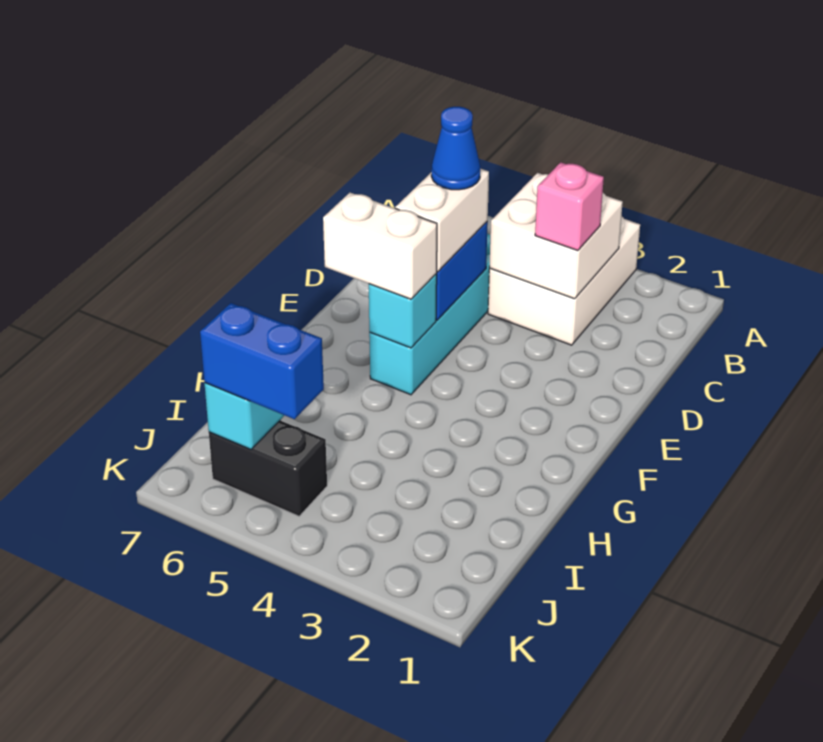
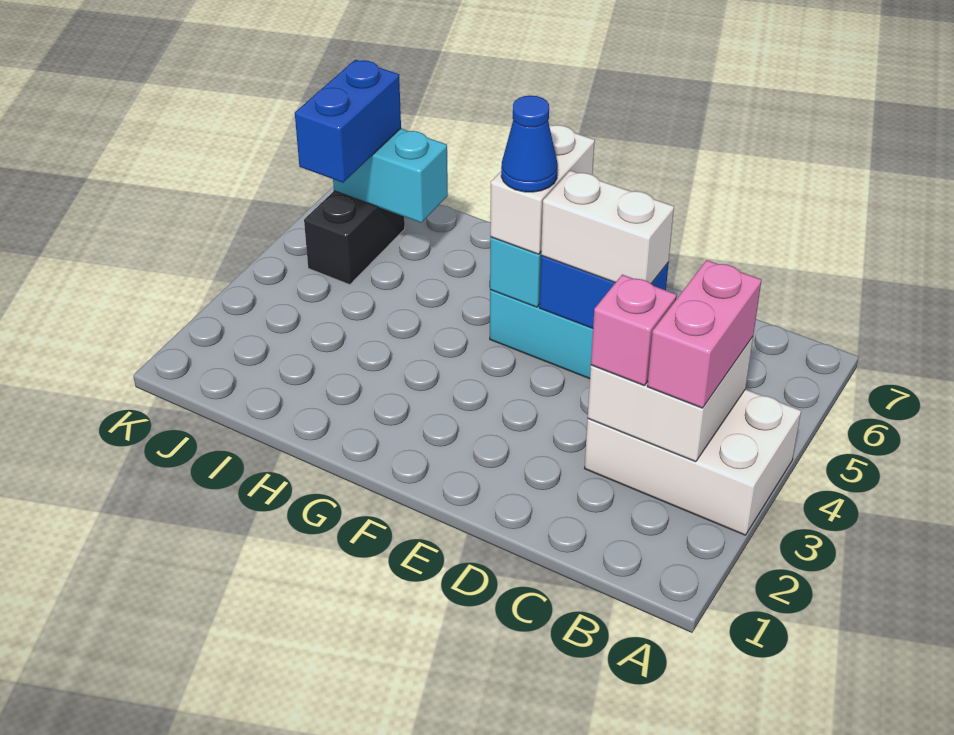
none -> pink 1x2 brick [647,260,762,408]
blue 1x1 cone [431,107,480,190] -> blue 1x1 cone moved to [501,96,558,192]

